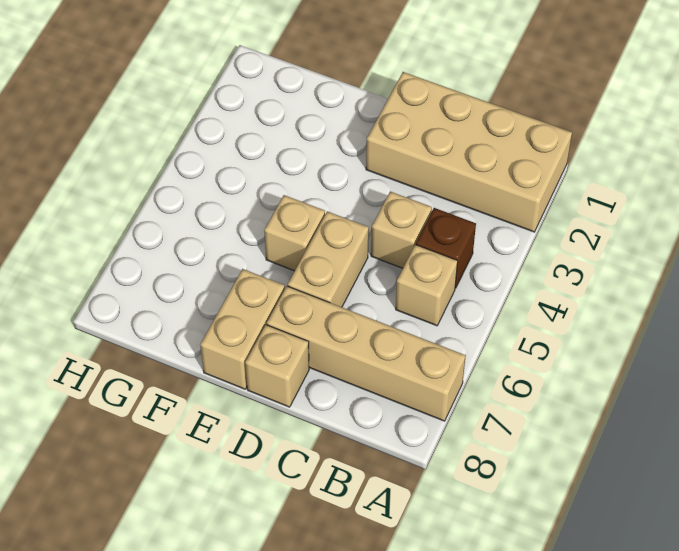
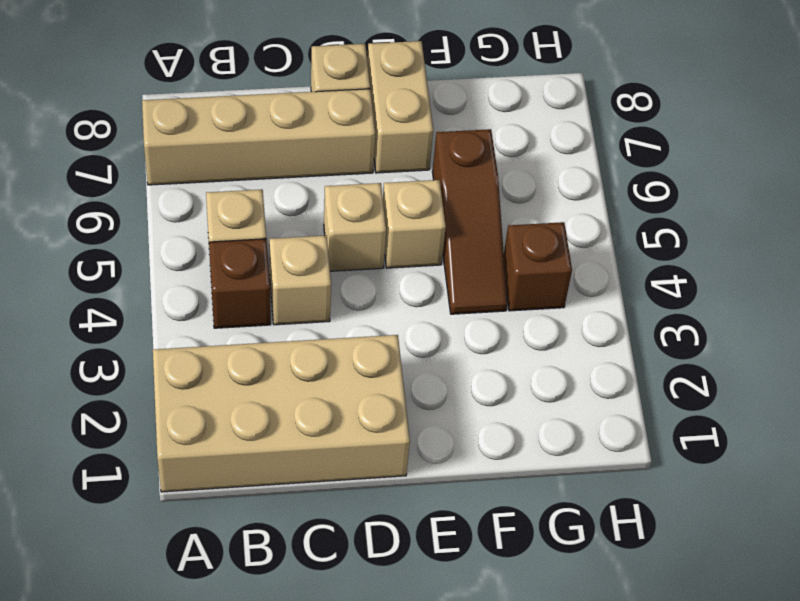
tan 1x2 brick [288,211,369,307] -> tan 1x1 brick [324,183,386,271]
none -> brown 1x3 slope [432,129,507,314]
none -> brown 1x1 brick [504,222,572,311]

